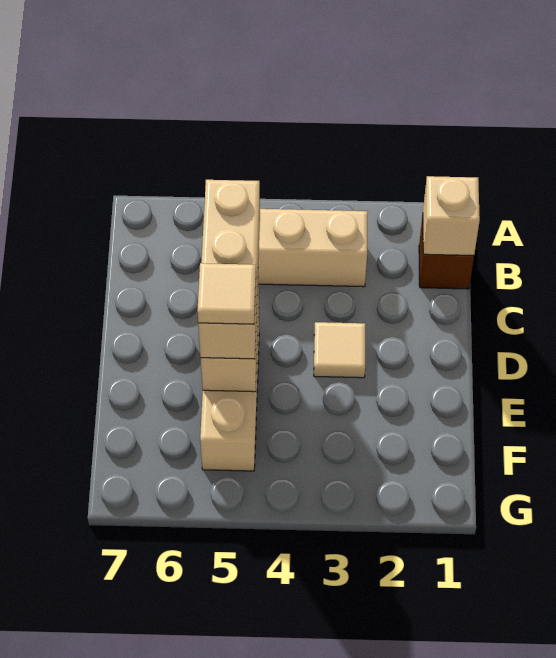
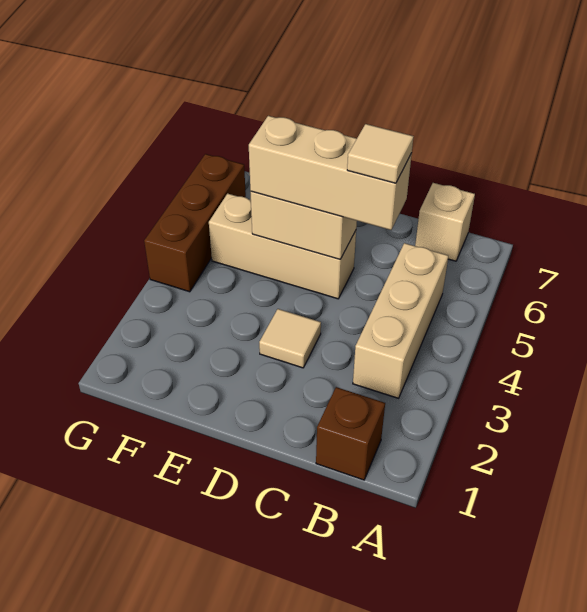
tan 1x1 brick [423,176,480,256] -> tan 1x1 brick moved to [415,183,475,261]
tan 1x1 tile [197,263,256,324] -> tan 1x1 tile moved to [347,124,414,183]
none -> brown 1x3 brick [144,154,246,292]

